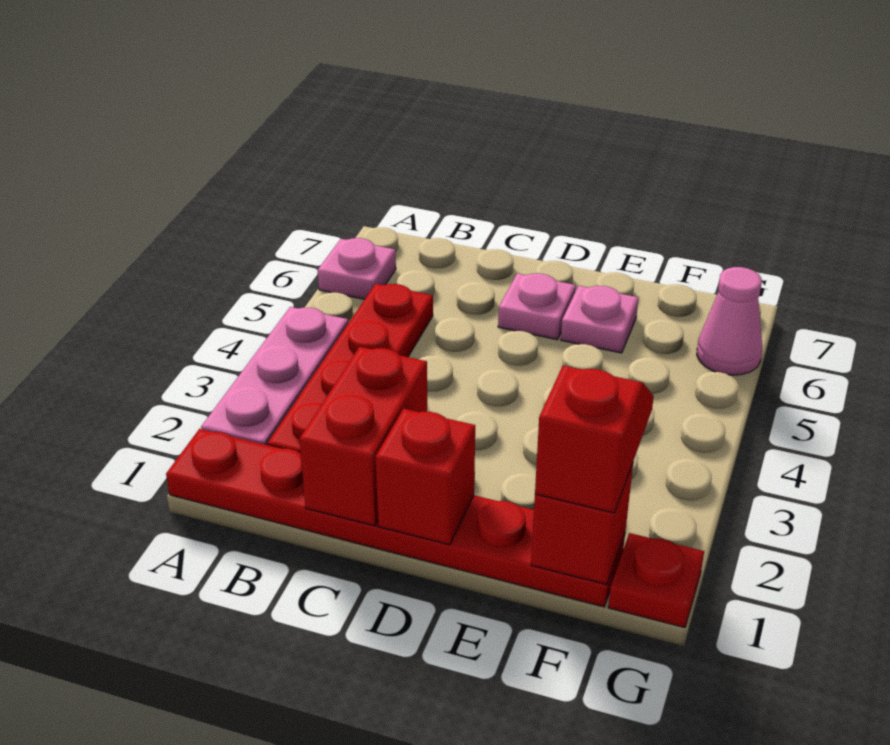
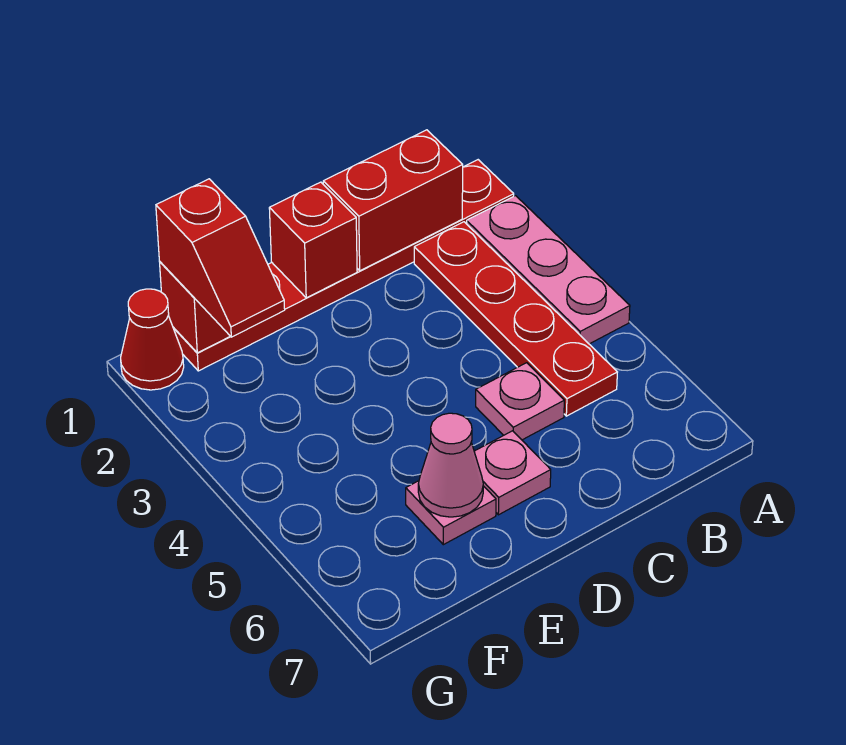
pink 1x1 plate [318,238,396,299] -> pink 1x1 plate moved to [476,363,564,440]
red 1x2 brick [300,347,427,526] -> red 1x2 brick turned to [323,130,463,271]
red 1x1 plate [608,533,704,628] -> red 1x1 cone [121,289,184,390]
pink 1x1 cone [697,267,762,375] -> pink 1x1 cone moved to [418,413,483,517]

